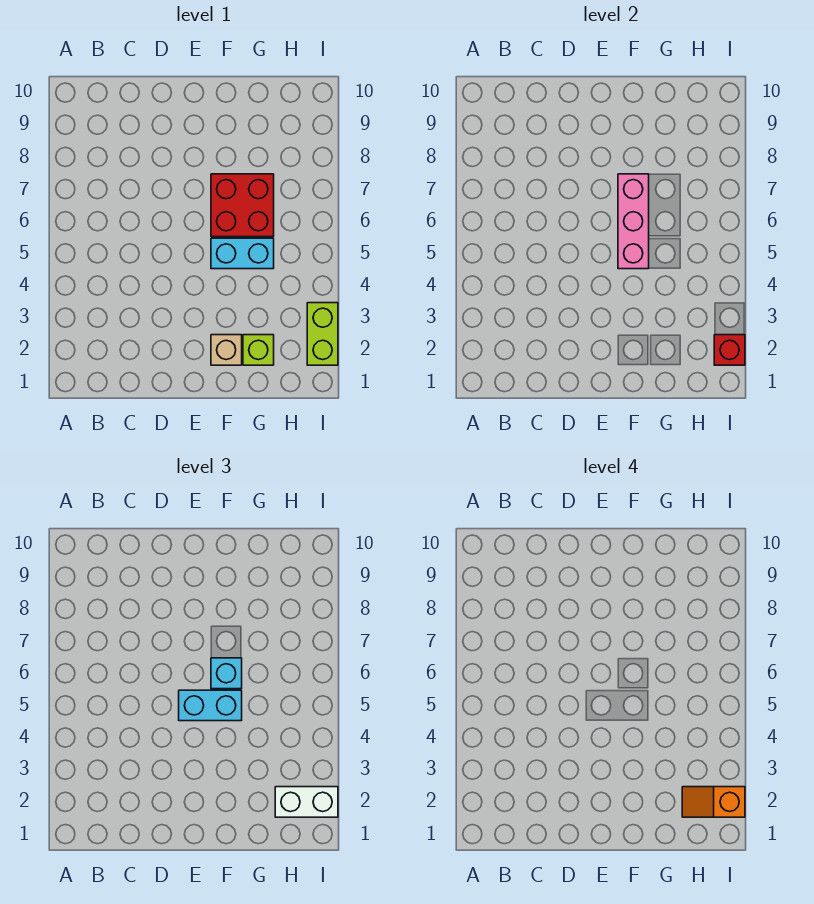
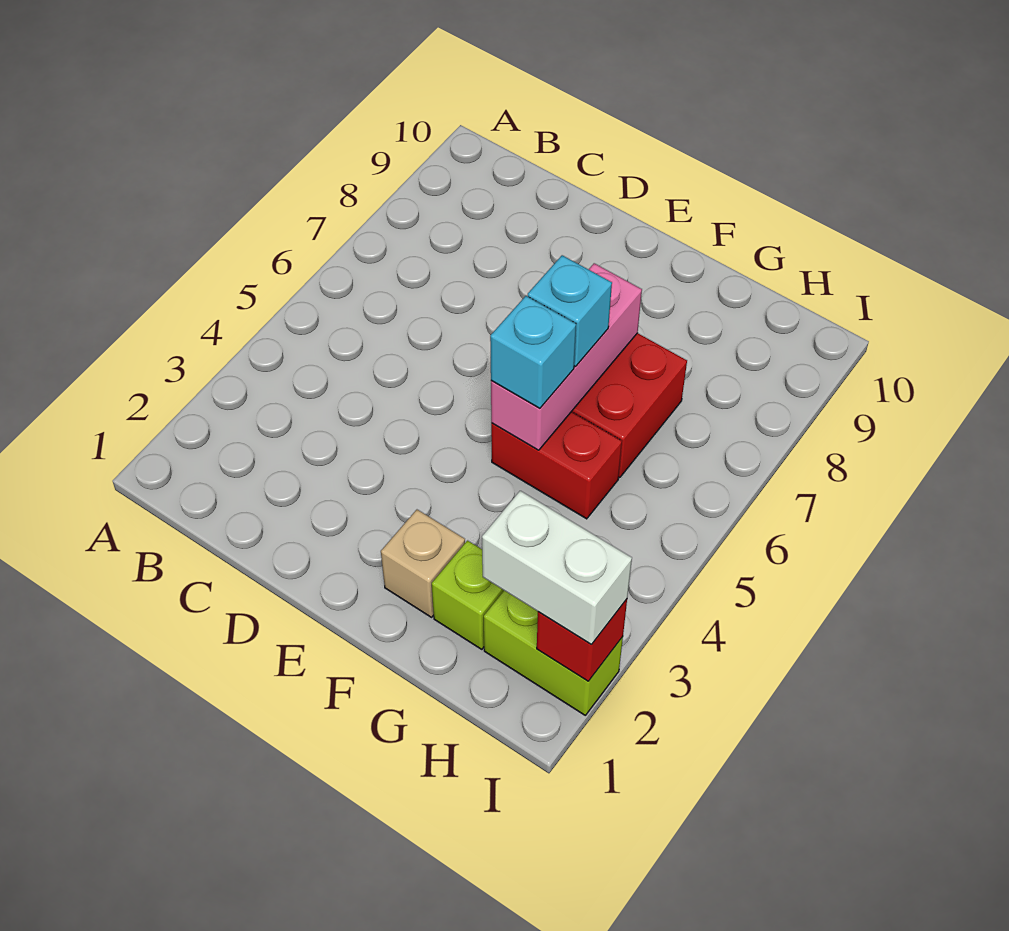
cyan 1x2 brick [179,690,242,721] -> cyan 1x1 brick [490,296,576,408]
cyan 1x2 brick [211,238,274,269] -> red 1x2 brick [491,412,622,519]
orange 1x2 slope [682,787,745,817] -> none
lime 1x2 brick [307,303,338,365] -> lime 1x2 brick turned to [484,591,623,715]

